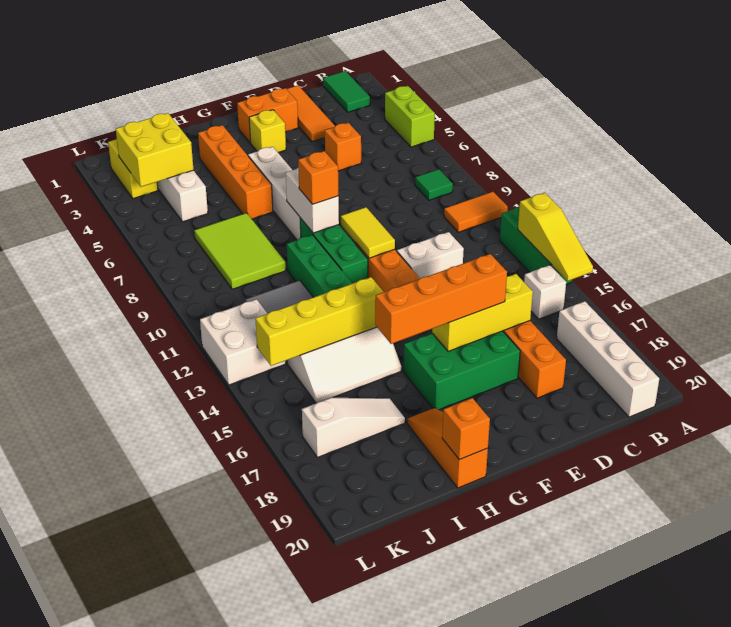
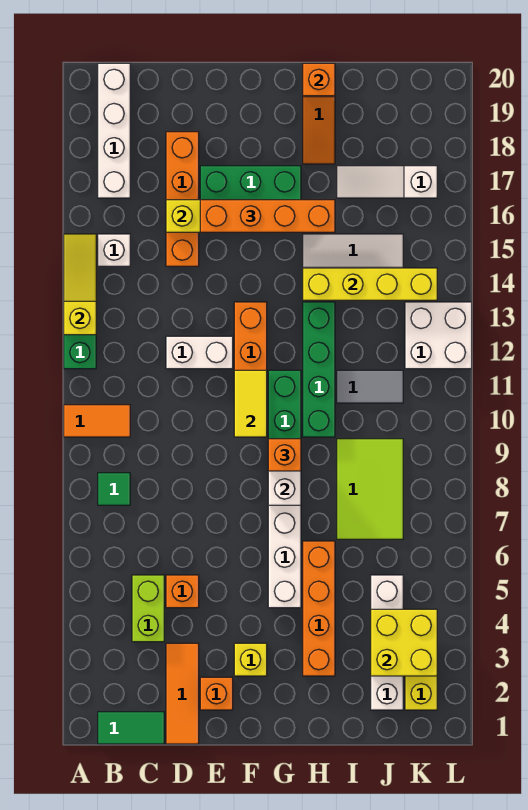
lime 1x2 brick [385,86,435,147] -> lime 1x2 brick moved to [132,575,164,642]
green 1x2 tile [323,71,370,112] -> green 1x2 tile turned to [98,712,164,744]
orange 1x2 brick [237,88,298,143] -> orange 1x1 brick [200,677,233,710]

